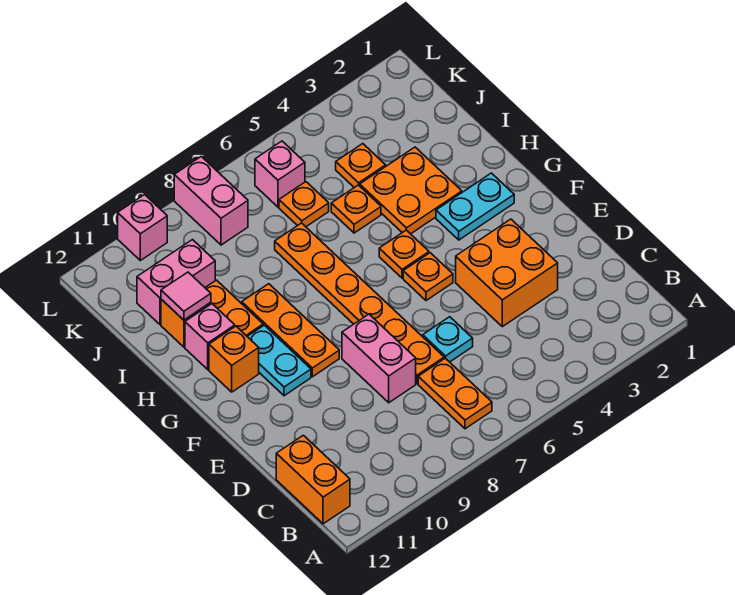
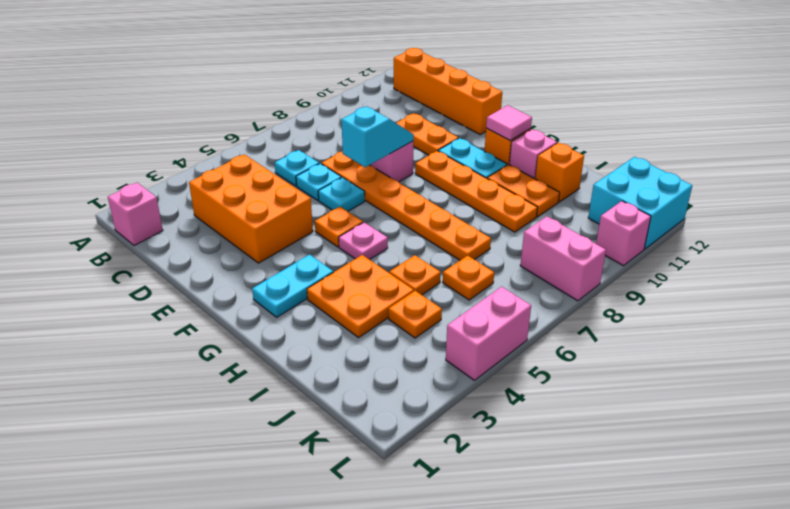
orange 1x2 plate [418,358,492,429] -> orange 1x2 plate moved to [397,113,458,155]
orange 1x2 brick [276,435,350,524] -> orange 1x4 brick [394,48,502,134]
none -> cyan 1x1 plate [275,150,319,186]
orange 2x2 brick [456,219,558,327] -> orange 2x3 brick [189,154,313,263]
none -> cyan 1x1 plate [318,177,365,211]
none -> cyan 1x2 slope [341,106,414,167]
orange 1x3 plate [242,284,339,377] -> orange 1x4 plate [415,151,538,232]
orange 1x1 plate [379,230,429,278] -> pink 1x1 plate [339,222,388,260]
pink 1x1 tile [161,272,211,320] -> pink 1x1 tile moved to [486,105,532,140]
pink 1x2 brick [137,240,215,324] -> pink 1x2 brick moved to [446,287,531,380]
pink 1x1 brick [255,141,305,207] -> pink 1x1 brick moved to [108,183,163,246]
none -> cyan 2x2 brick [588,157,692,249]

